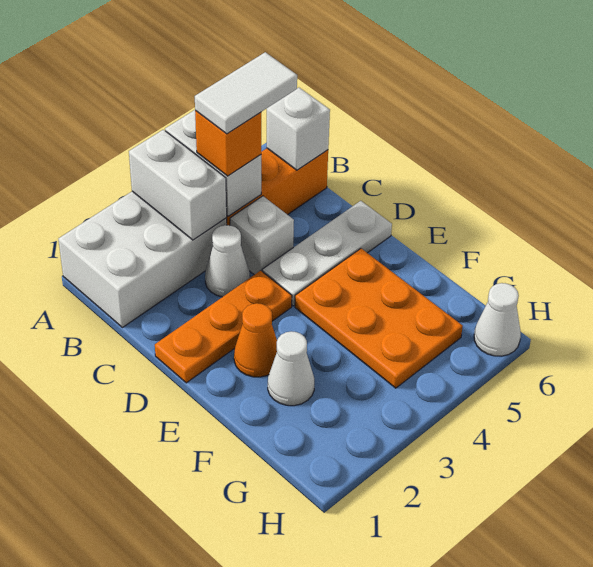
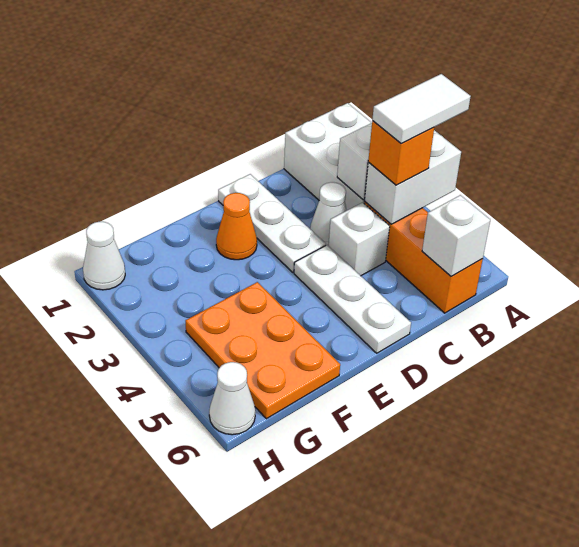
white 1x2 tile [195,52,297,134] -> white 1x2 tile turned to [372,74,471,144]
orange 1x3 plate [155,271,292,383] -> white 1x3 plate [218,174,326,272]
orange 2x3 plate [295,249,463,388] -> orange 2x3 plate turned to [185,282,340,419]
white 1x1 cone [268,331,314,406] -> white 1x1 cone moved to [83,222,125,290]

